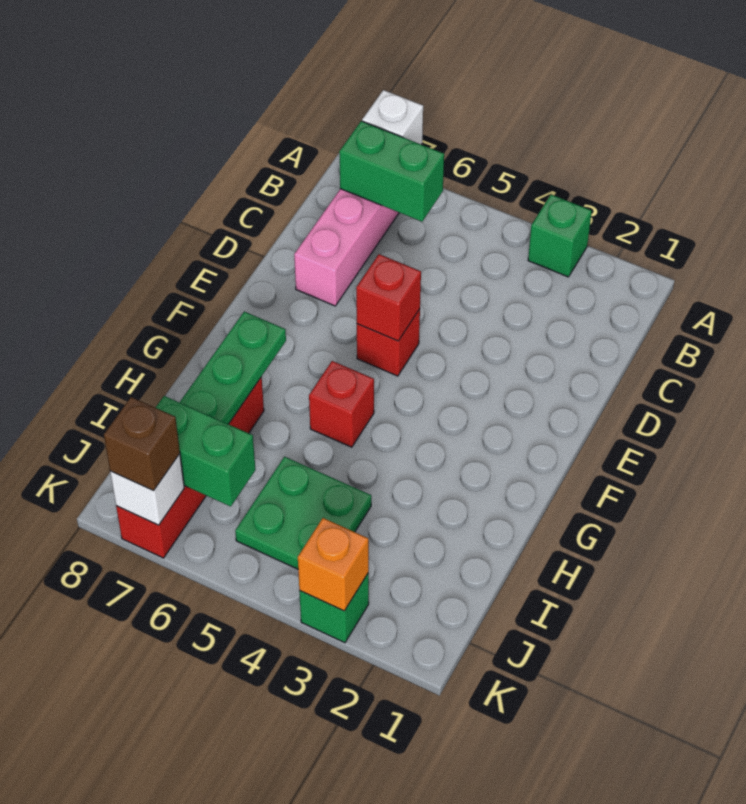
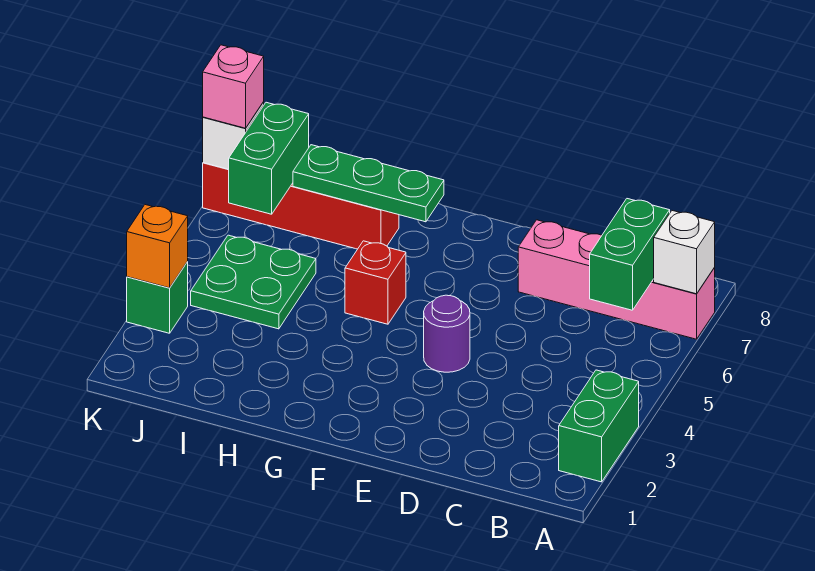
green 1x1 brick [528,195,592,277] -> green 1x2 brick [559,370,639,482]
none -> purple 1x1 round brick [424,295,470,372]
red 1x1 brick [357,309,420,376] -> none
red 1x1 brick [356,254,421,341] -> none
brown 1x1 brick [104,397,180,491] -> pink 1x1 brick [203,45,264,128]

